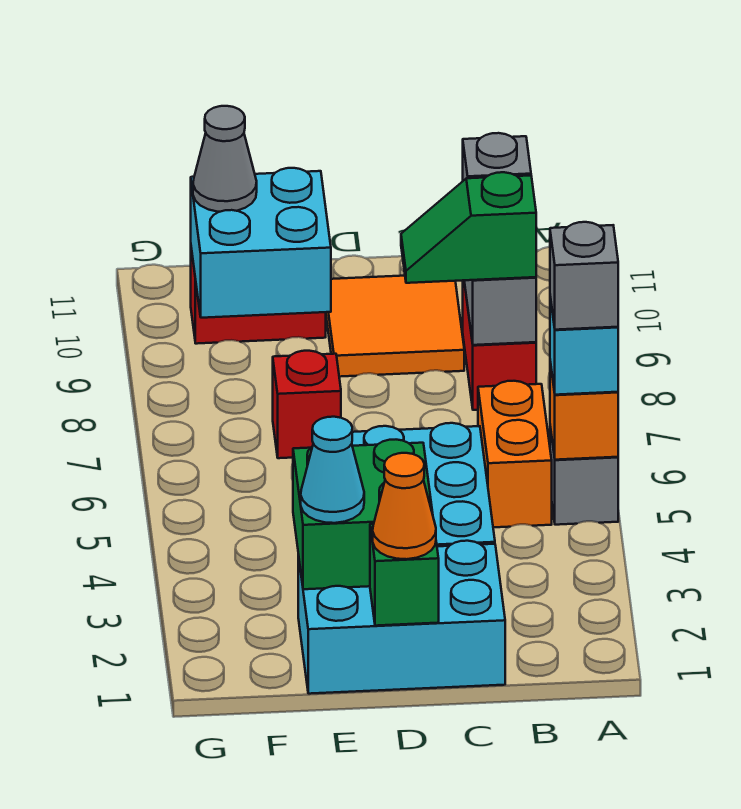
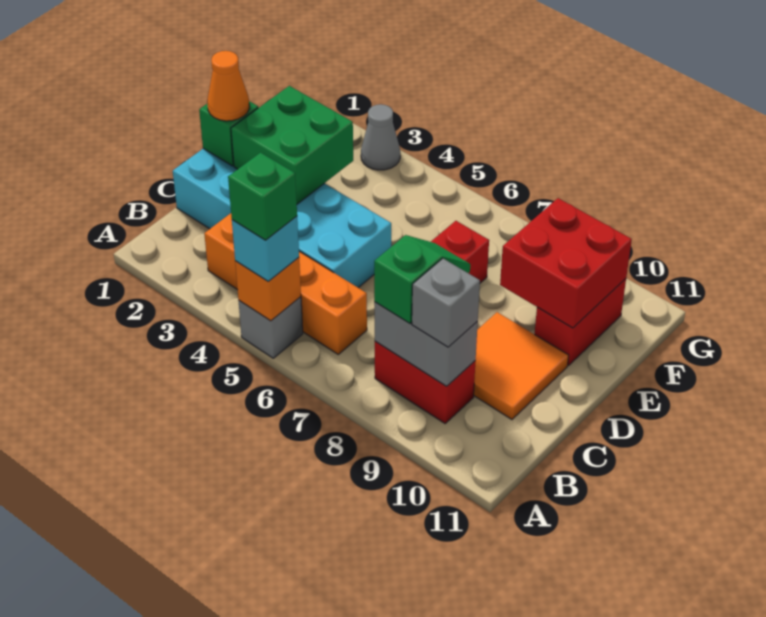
grey 1x1 brick [550,222,618,330] -> green 1x1 brick [228,152,297,240]
orange 1x2 brick [478,381,552,527] -> orange 1x4 brick [204,213,367,354]
cyan 1x1 cone [301,417,364,523] -> none
cyan 2x2 brick [191,168,331,318] -> red 2x2 brick [500,198,632,328]
grey 1x1 cone [193,106,257,212] -> grey 1x1 cone moved to [361,104,400,170]

